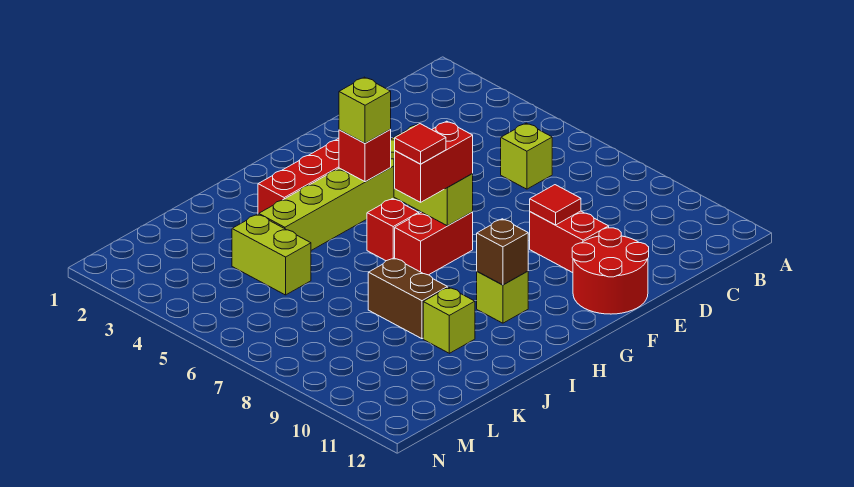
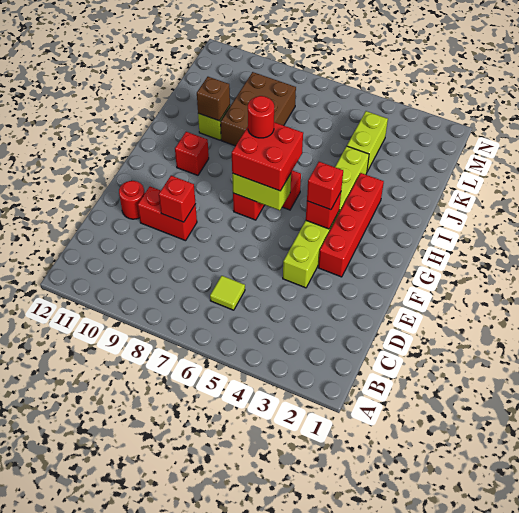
lime 1x1 brick [501,123,552,189] -> lime 1x1 tile [210,276,245,310]
red 1x1 tile [530,185,581,225] -> red 1x1 brick [159,176,196,222]
red 2x2 round brick [572,228,649,314] -> red 1x1 round brick [119,181,145,219]
lime 1x1 brick [339,77,391,143] -> red 1x1 brick [307,162,343,210]
red 1x2 brick [395,121,473,202] -> red 2x2 brick [232,122,303,191]
red 1x1 tile [395,124,446,164] -> red 1x1 round brick [248,96,274,138]
lime 1x1 brick [477,271,528,323] -> red 1x1 brick [175,132,209,175]
brown 1x1 brick [477,219,528,285] -> brown 1x1 brick moved to [197,77,230,121]
brown 1x2 brick [368,258,447,339] -> brown 2x3 brick [221,72,296,146]
lime 1x2 brick [232,214,311,295] -> lime 1x2 brick turned to [347,111,388,171]

